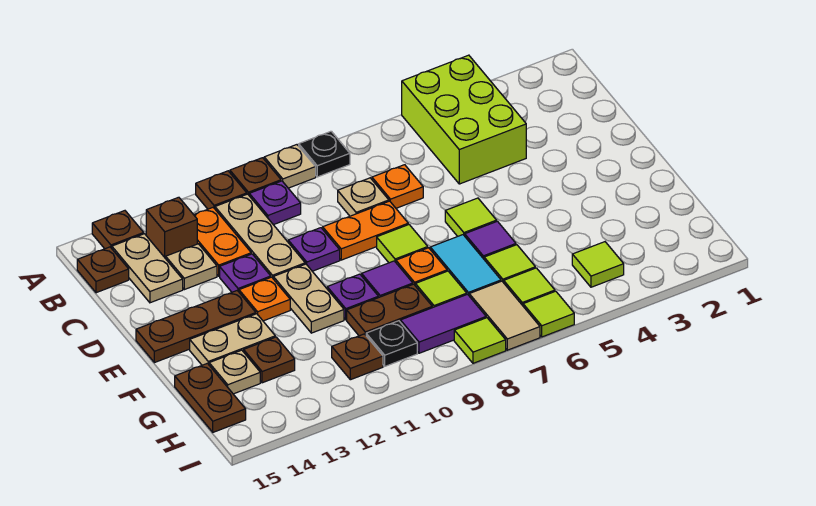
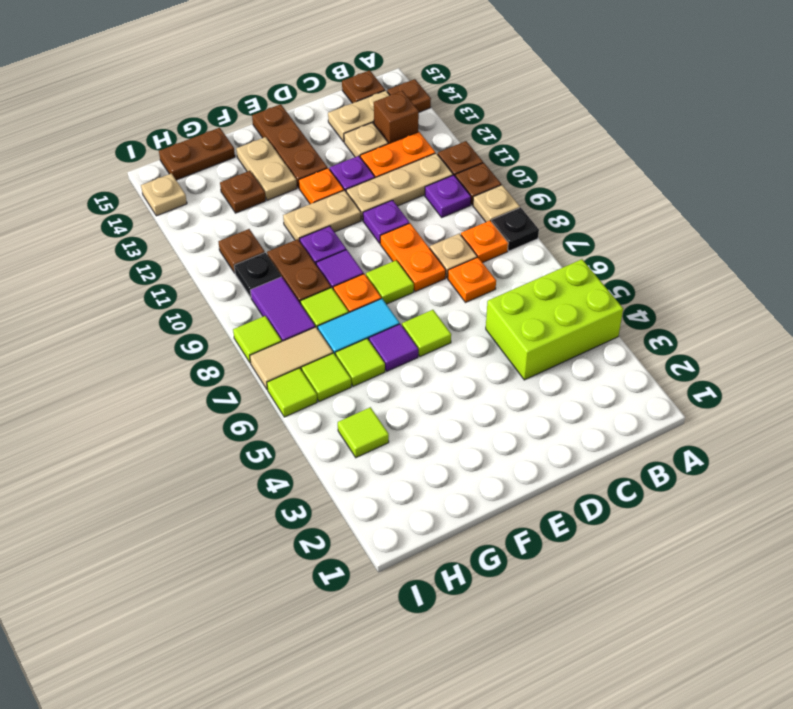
none -> orange 1x1 plate [461,220,508,263]
tan 1x1 plate [209,350,260,394] -> tan 1x1 plate moved to [141,173,187,216]

